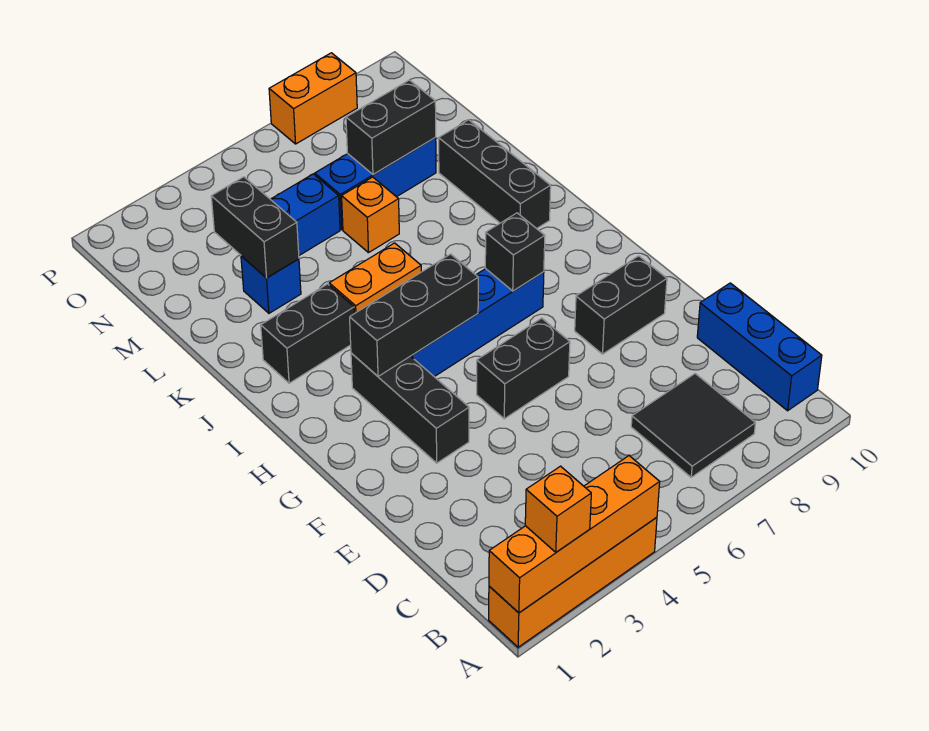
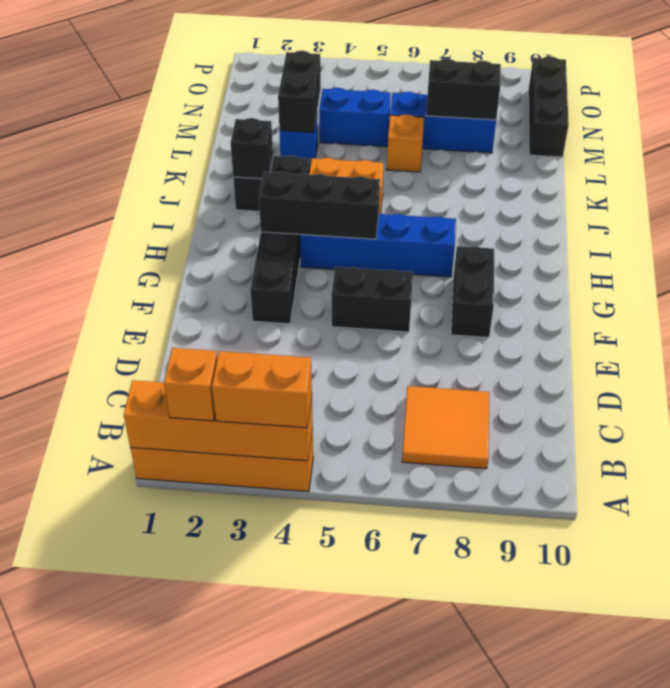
black 2x2 tile [631,374,755,477] -> orange 2x2 tile [402,386,490,469]
blue 1x3 brick [697,283,822,411] -> none
black 1x2 brick [575,256,667,354] -> black 1x2 brick turned to [451,246,494,337]
black 1x1 brick [485,213,545,291] -> black 1x1 brick moved to [231,118,273,179]
black 1x3 brick [439,120,551,229] -> black 1x3 brick moved to [528,56,569,157]
orange 1x2 brick [269,53,357,144] -> orange 1x2 brick moved to [212,351,312,428]

